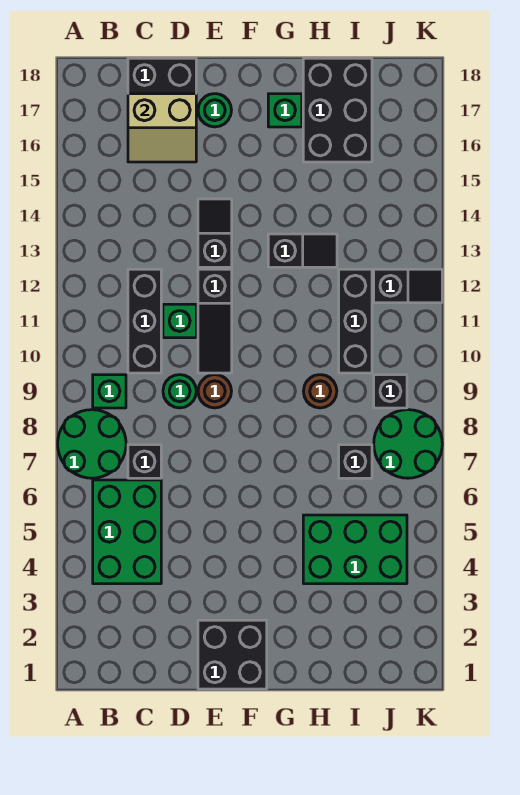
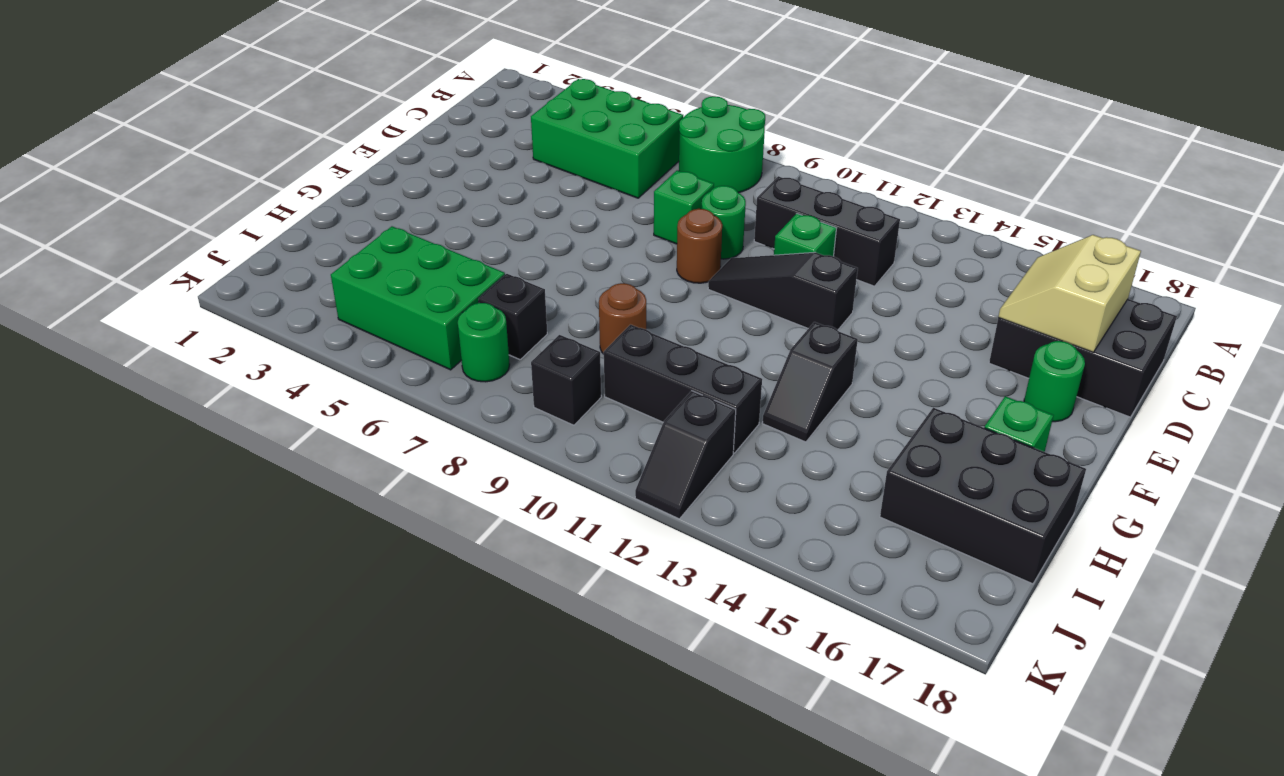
green 1x1 brick [93,375,126,408] -> green 1x1 brick moved to [654,170,714,244]
black 1x1 brick [128,445,161,478] -> none
black 2x2 brick [198,620,267,689] -> none
black 1x2 slope [198,199,232,267] -> none
green 2x3 brick [303,515,407,584] -> green 2x3 brick turned to [331,226,505,370]
green 2x2 round brick [374,410,442,478] -> green 1x1 round brick [458,303,510,382]

